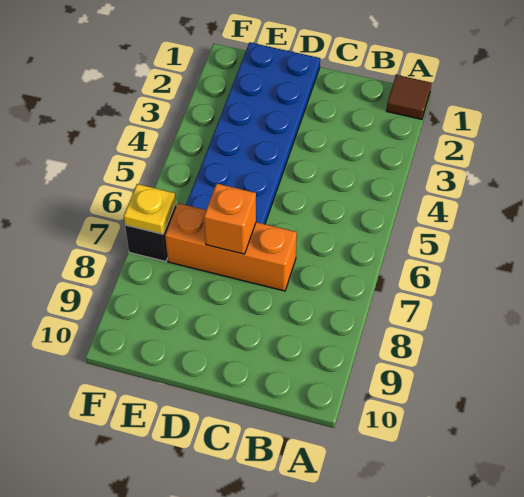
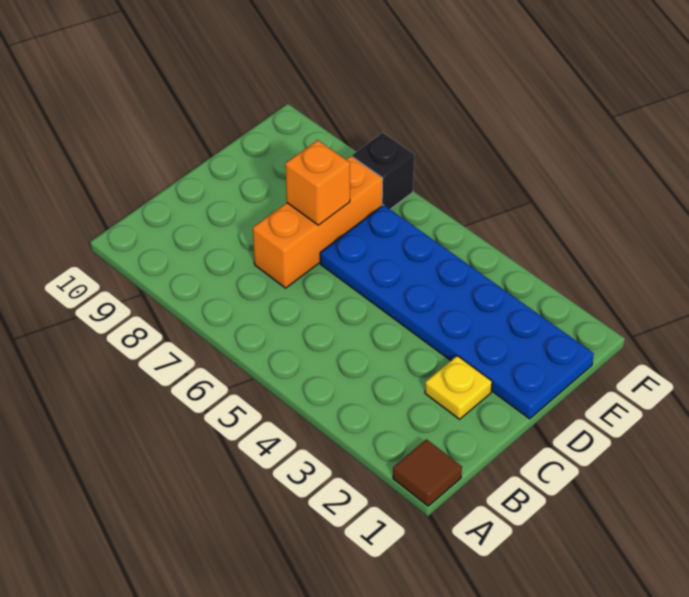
yellow 1x1 plate [124,184,176,234] -> yellow 1x1 plate moved to [425,356,492,419]

